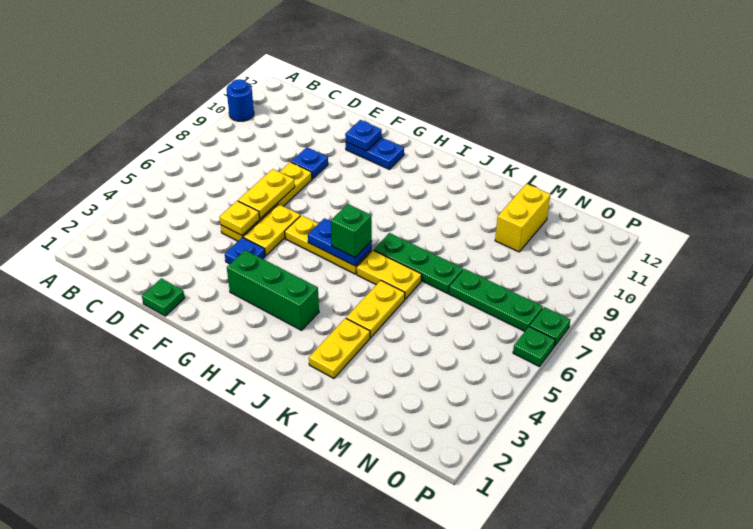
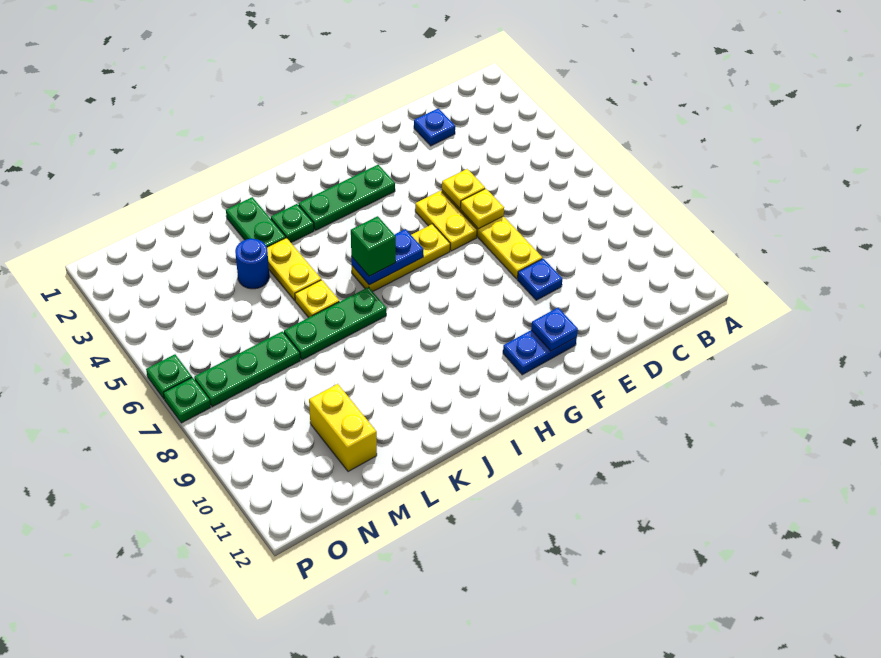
blue 1x1 round brick [226,79,254,121] -> blue 1x1 round brick moved to [235,239,269,289]
green 1x1 plate [142,278,185,316] -> green 1x1 plate moved to [271,204,314,242]
yellow 1x2 plate [238,169,295,219] -> yellow 1x1 plate [460,189,504,229]
blue 1x1 plate [225,237,265,264] -> blue 1x1 plate moved to [414,108,455,146]
green 1x3 brick [227,250,319,330] -> green 1x3 plate [298,165,395,230]
yellow 1x2 plate [357,250,422,299] -> yellow 1x1 plate [295,280,339,318]
yellow 1x2 plate [309,318,370,378] -> green 1x2 plate [226,197,286,247]

